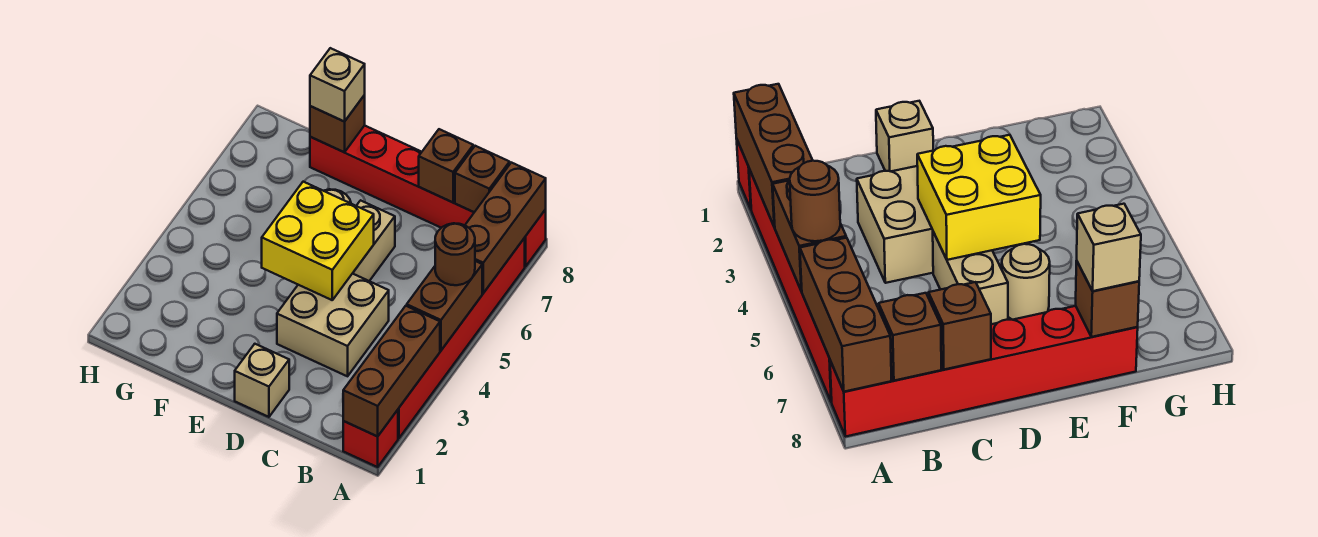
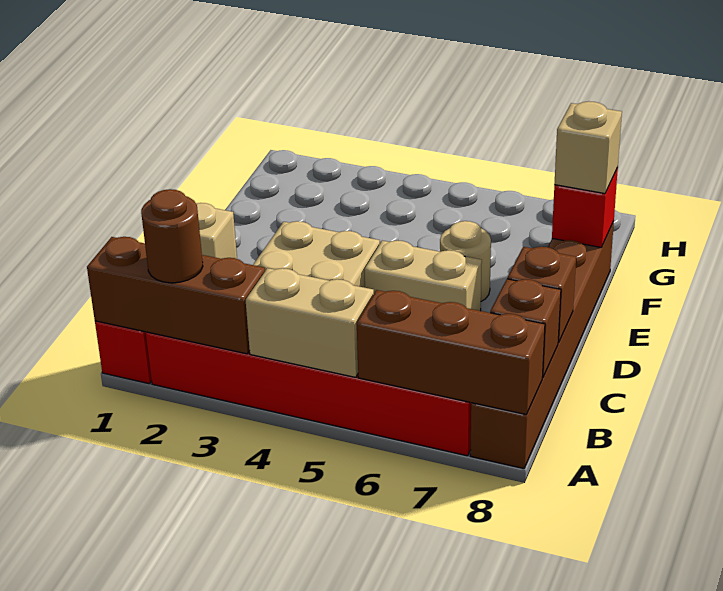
brown 1x2 brick [407,261,482,350] -> tan 1x2 brick [246,268,374,377]
brown 1x1 round brick [435,223,475,285] -> brown 1x1 round brick moved to [141,189,203,283]
red 1x6 brick [310,126,546,267] -> brown 1x6 brick [470,221,614,469]
yellow 2x2 brick [262,182,374,300] -> none
brown 1x1 brick [310,95,365,152] -> red 1x1 brick [552,168,618,248]

